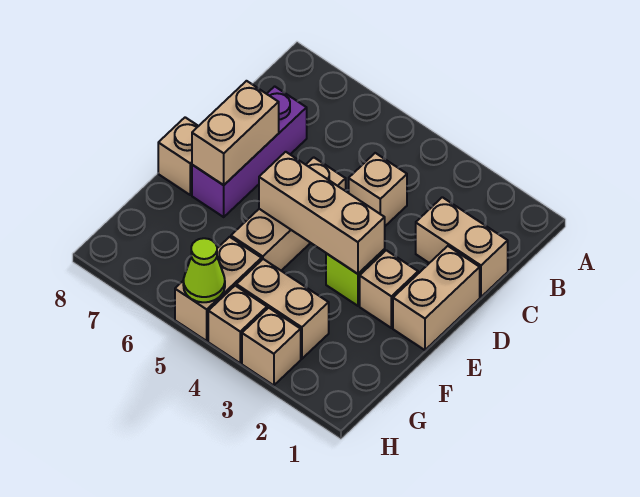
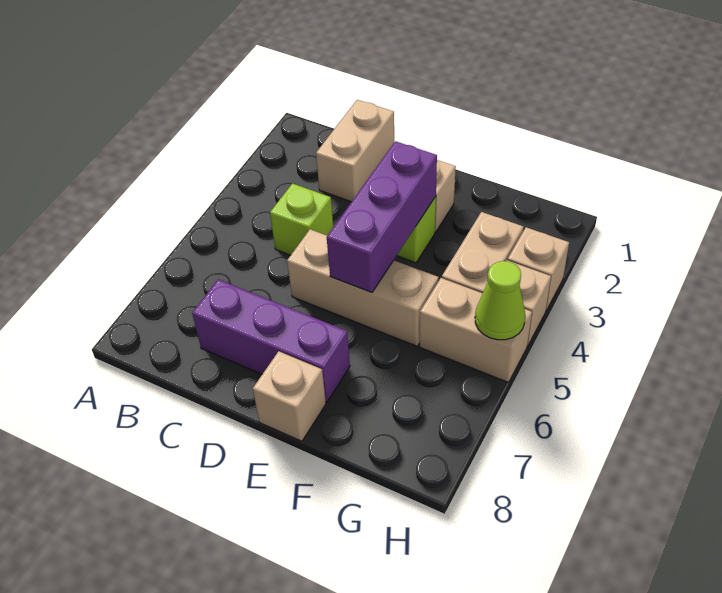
tan 1x1 brick [349,153,407,226] -> lime 1x1 brick [270,183,333,255]
tan 1x2 brick [393,246,480,350] -> none
tan 1x2 brick [192,81,279,185] -> none
tan 1x3 brick [259,152,385,274] -> purple 1x3 brick [327,141,437,293]

